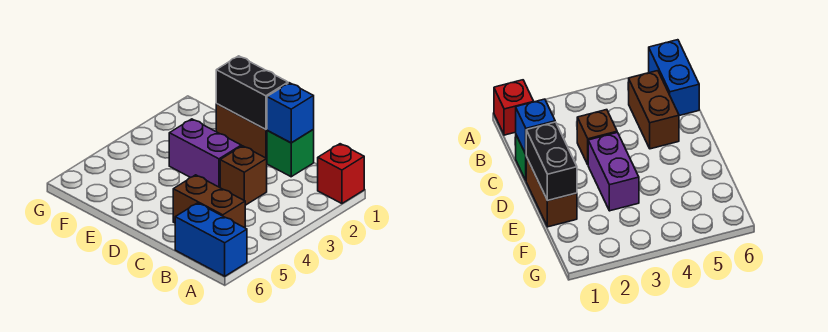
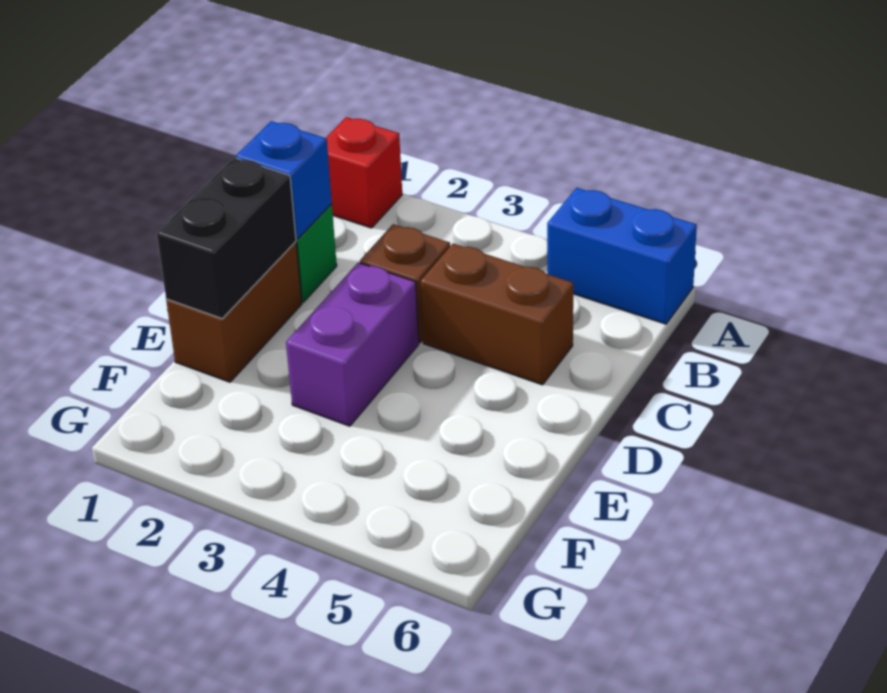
blue 1x2 brick [175,203,247,276] -> blue 1x2 brick turned to [547,188,697,324]
brown 1x2 brick [173,175,245,228] -> brown 1x2 brick turned to [420,244,573,385]

